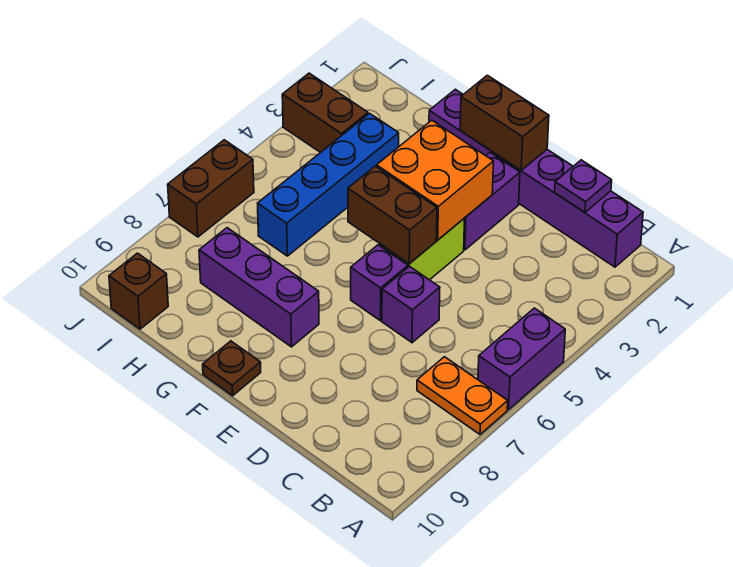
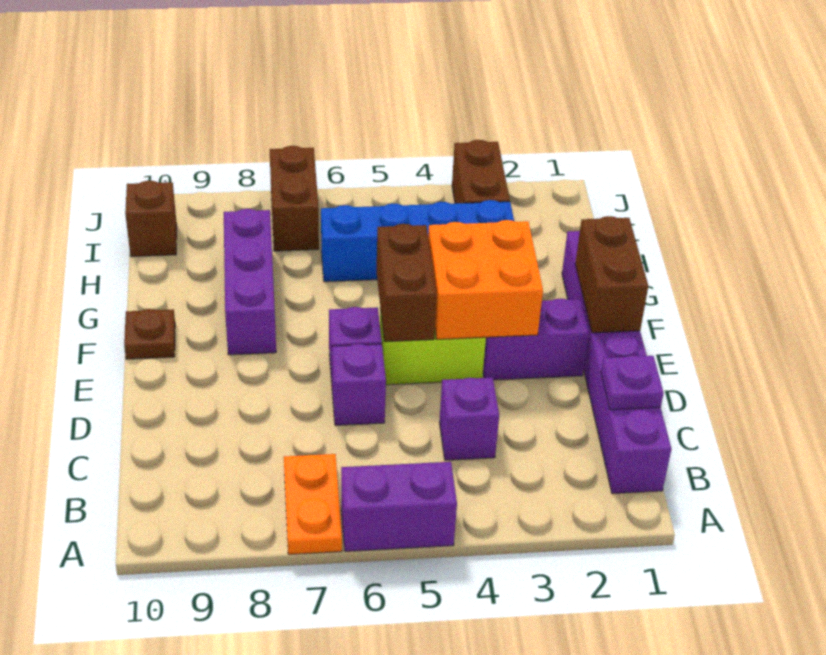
none -> purple 1x1 brick [439,378,499,460]
brown 1x2 brick [168,140,254,237] -> brown 1x2 brick turned to [270,146,319,251]

